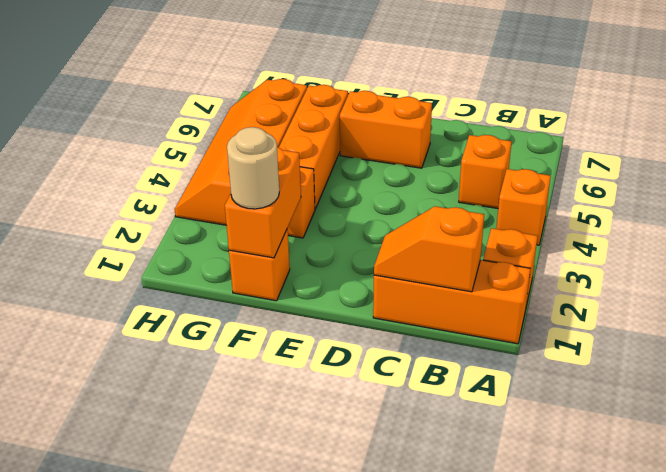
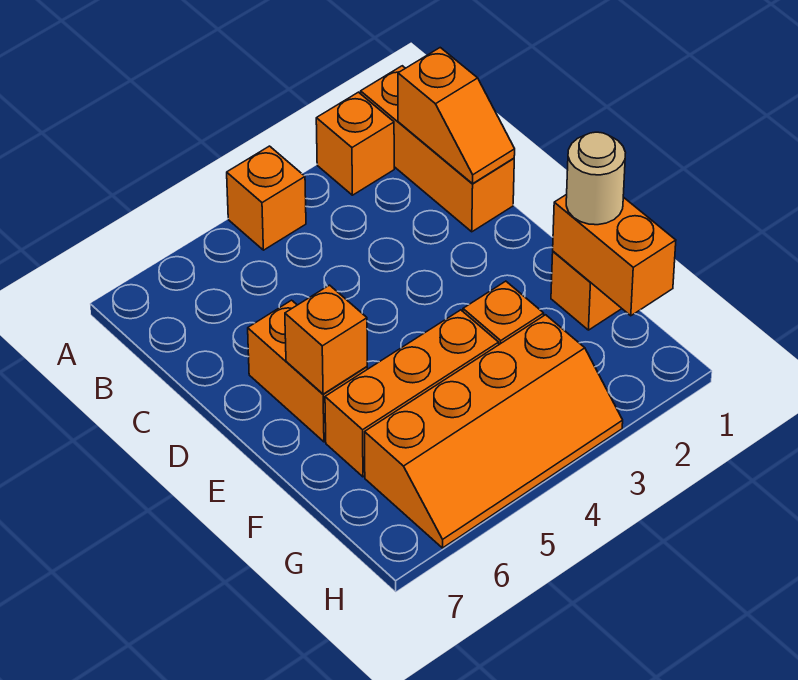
orange 1x1 brick [459,135,512,208] -> orange 1x1 brick moved to [285,285,367,394]
orange 1x2 brick [225,147,301,258] -> orange 1x2 brick turned to [553,194,676,316]

